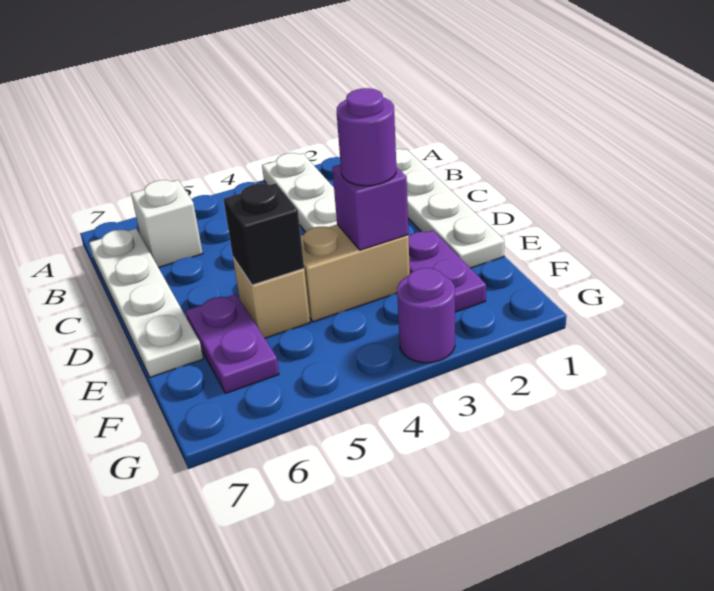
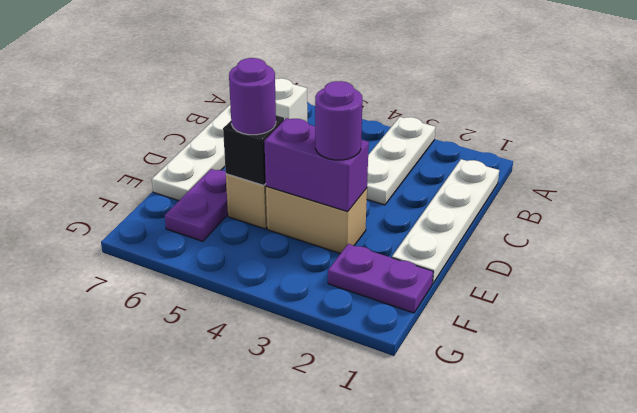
purple 1x2 plate [409,231,486,312] -> purple 1x2 plate turned to [328,244,433,313]
purple 1x1 brick [332,164,408,250] -> purple 1x2 brick [264,118,369,212]
purple 1x1 round brick [397,268,455,363] -> purple 1x1 round brick moved to [229,58,276,135]

